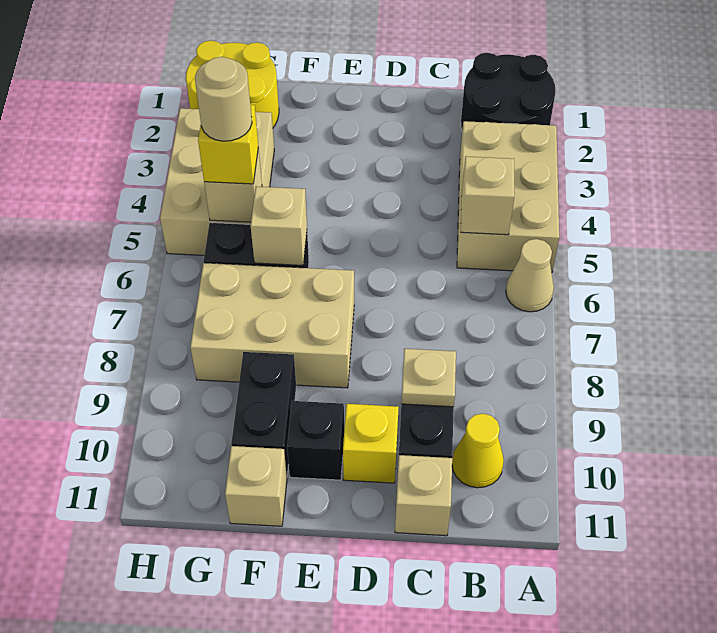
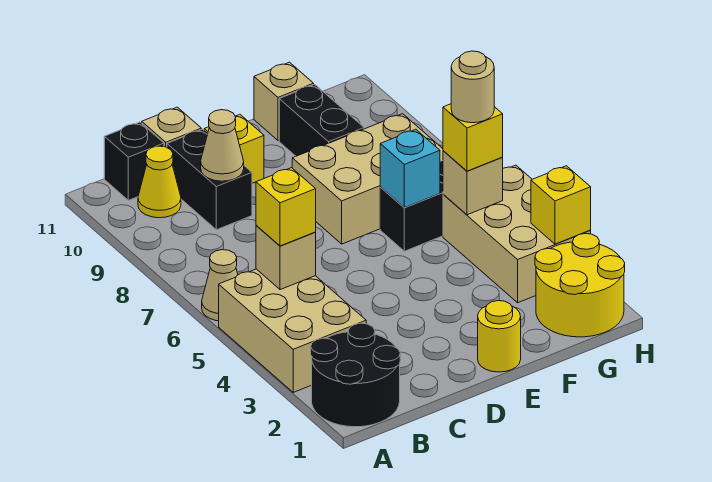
none -> yellow 1x1 brick [256,168,316,246]
tan 1x1 plate [401,349,456,407] -> tan 1x1 cone [201,110,244,181]
none -> yellow 1x1 round brick [478,301,521,372]
black 1x1 brick [287,401,344,480] -> black 1x1 brick moved to [104,122,164,200]
tan 1x1 brick [251,187,307,265] -> cyan 1x1 brick [380,129,440,208]
none -> yellow 1x1 brick [531,166,591,244]

